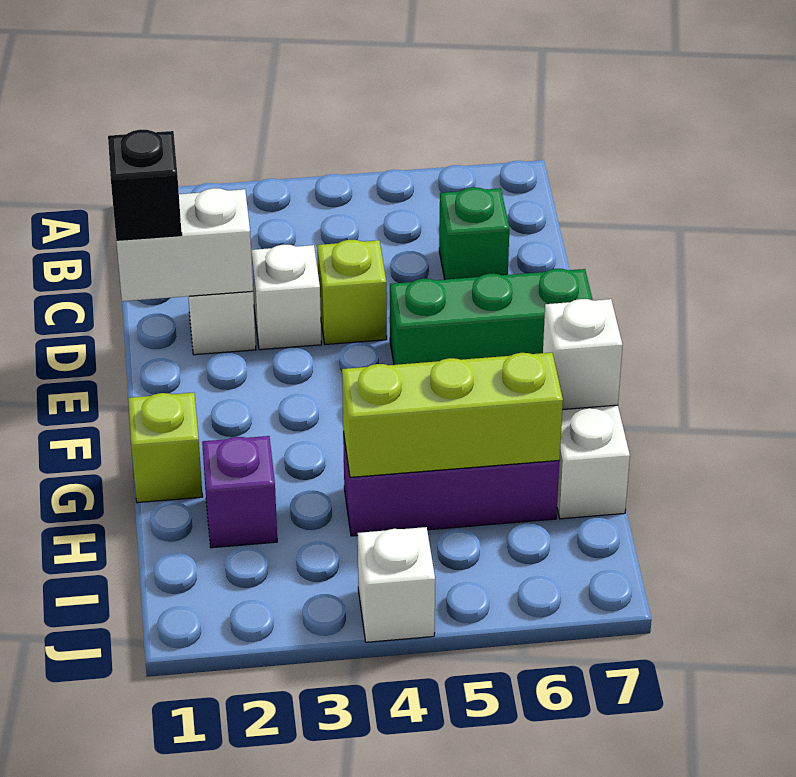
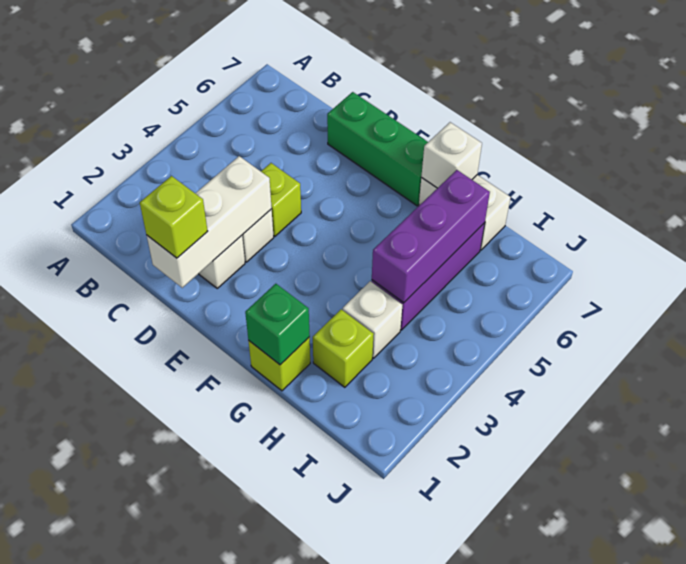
green 1x1 brick [439,187,509,280] -> green 1x1 brick moved to [245,284,310,365]
white 1x2 brick [116,188,253,301] -> white 1x3 brick [147,156,272,288]
black 1x1 brick [108,130,182,240] -> lime 1x1 brick [140,176,208,258]
green 1x3 brick [390,269,592,365] -> green 1x3 brick turned to [327,92,428,206]
purple 1x1 brick [202,436,277,548] -> lime 1x1 brick [313,309,374,387]
lime 1x3 brick [342,353,563,477] -> purple 1x3 brick [372,170,490,303]
white 1x1 brick [358,527,435,642] -> white 1x1 brick moved to [343,281,402,358]

